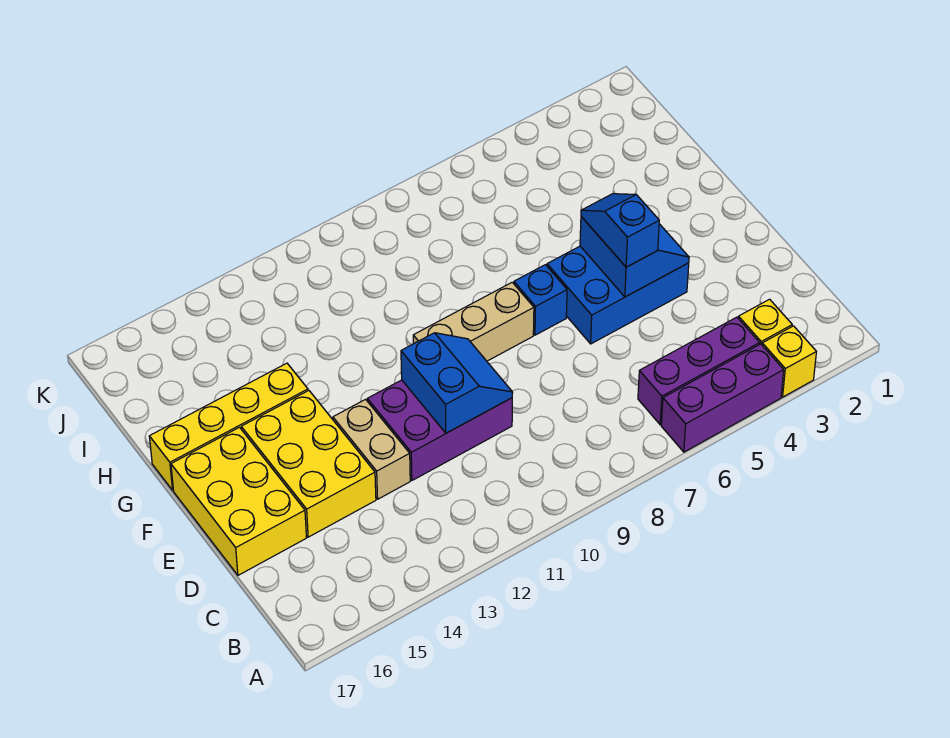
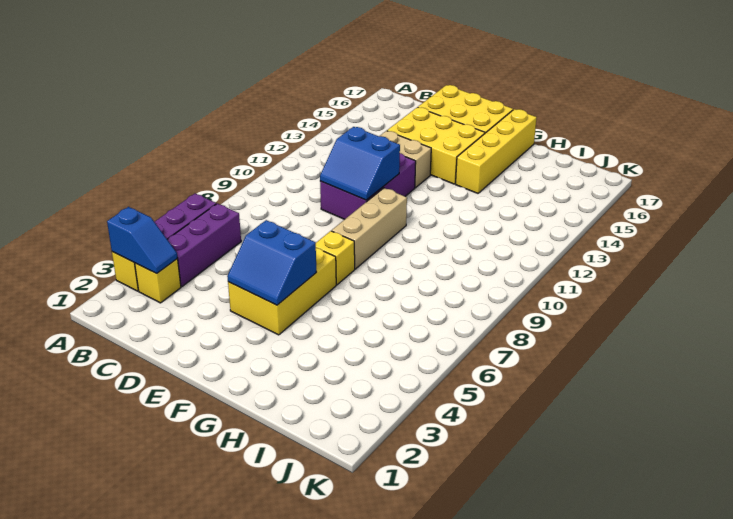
blue 2x3 brick [547,246,689,344] -> yellow 2x3 brick [228,248,336,335]
blue 1x2 slope [581,194,659,267] -> blue 1x2 slope moved to [107,207,178,273]
blue 1x1 brick [514,265,567,335] -> yellow 1x1 brick [316,231,355,285]

